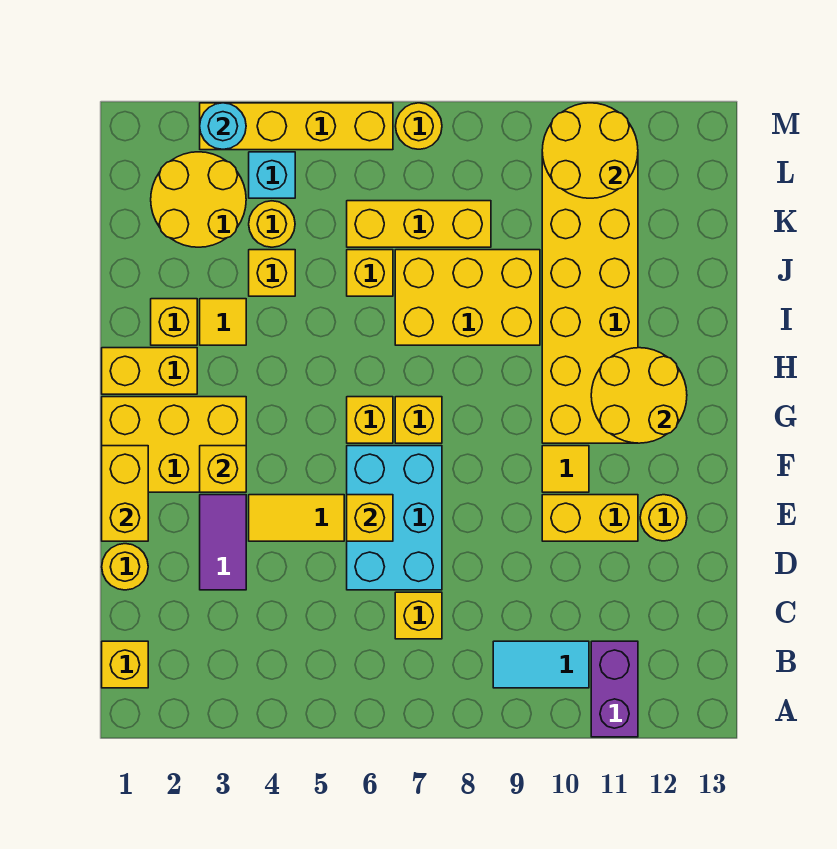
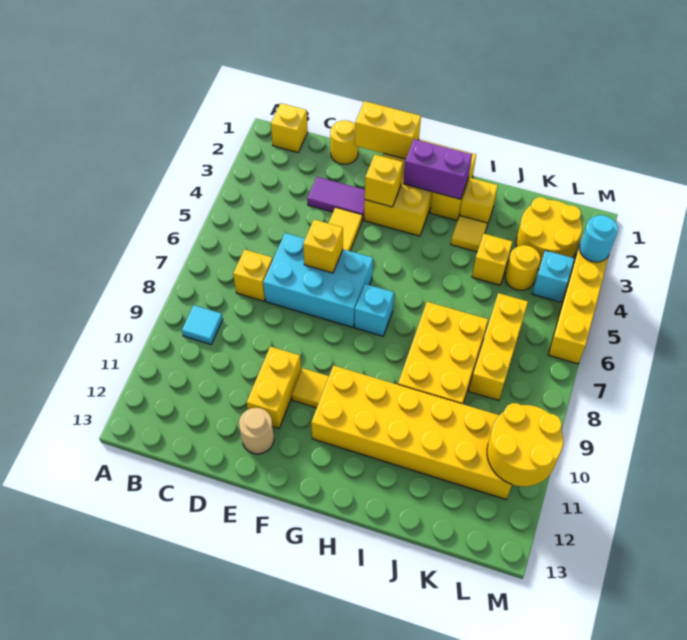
purple 1x2 brick [591,641,638,737] -> purple 1x2 brick moved to [403,139,472,199]
cyan 1x2 tile [493,641,589,688] -> cyan 1x1 tile [182,305,223,344]
yellow 1x1 round brick [640,495,687,541] -> tan 1x1 round brick [239,408,274,454]
yellow 1x1 brick [347,397,393,443] -> none
yellow 1x1 brick [395,397,442,443] -> cyan 1x1 brick [355,284,394,336]
yellow 2x2 round brick [591,348,687,443] -> none
yellow 1x1 brick [347,250,393,296] -> none
yellow 1x1 round brick [396,103,442,149] -> none

